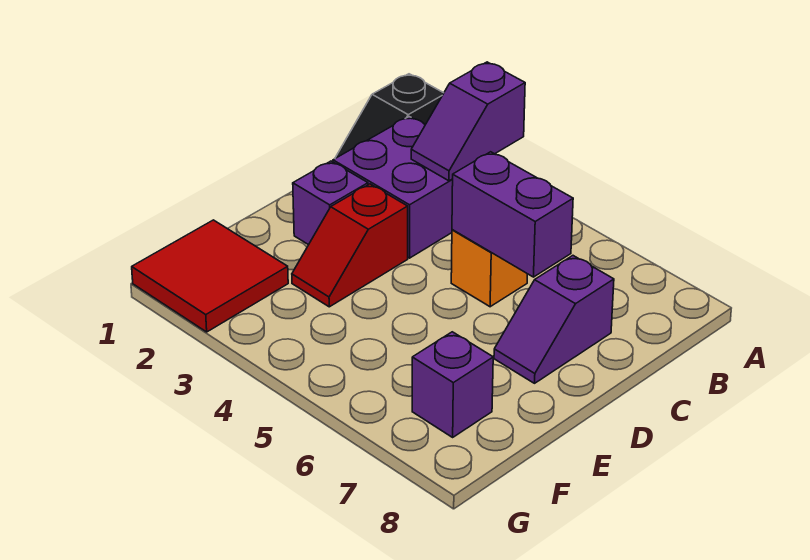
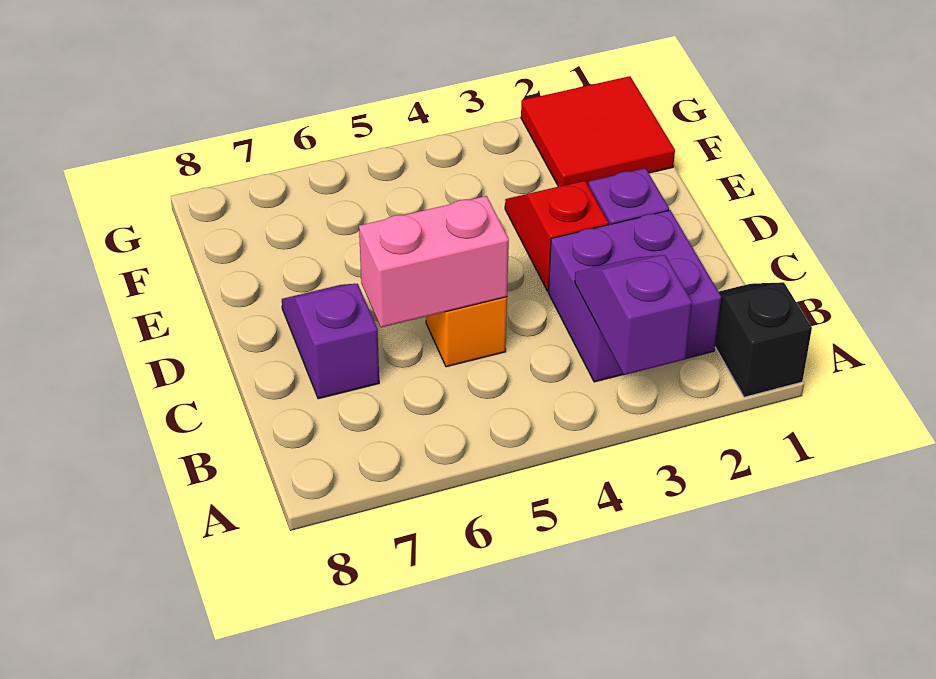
purple 1x2 brick [452,152,573,277] -> pink 1x2 brick [359,196,509,327]
purple 1x1 brick [412,332,493,437] -> none

